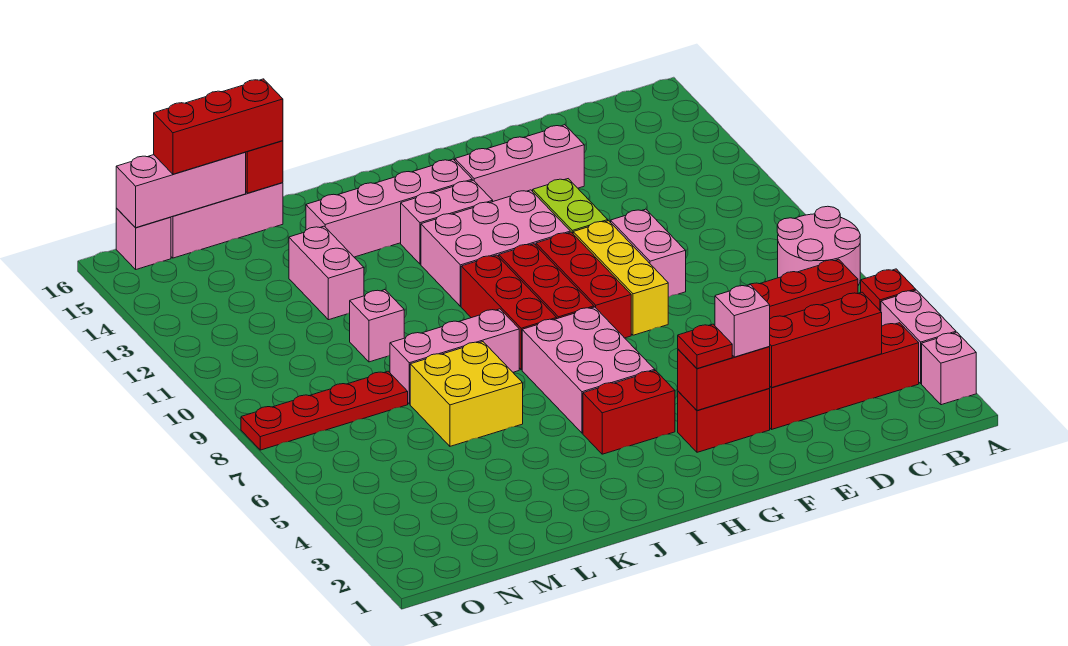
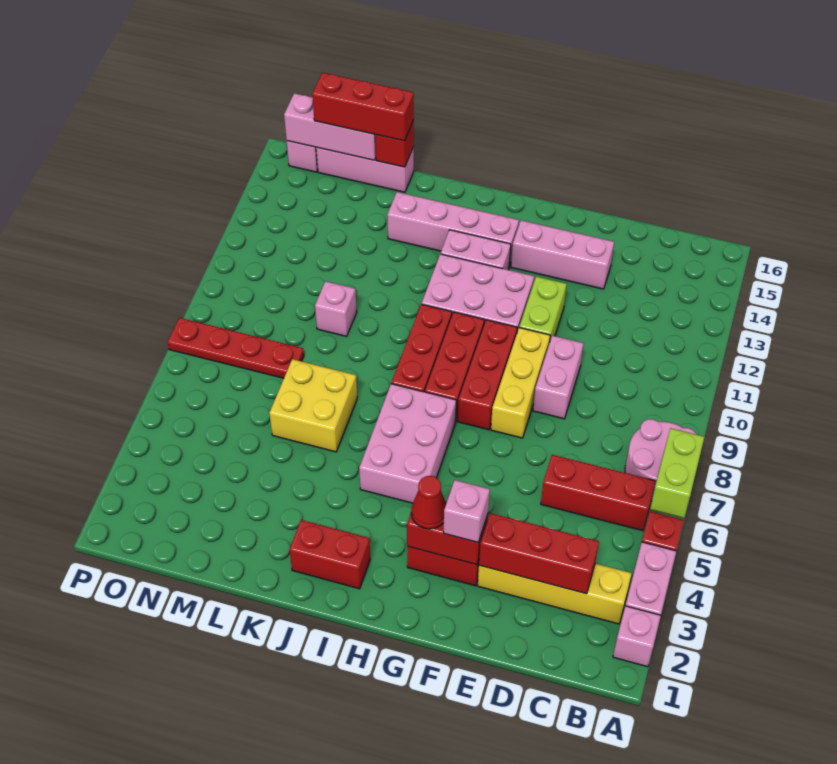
none -> lime 1x2 brick [650,428,704,518]
red 1x4 brick [770,323,919,429] -> yellow 1x4 brick [478,564,632,624]
red 1x1 plate [678,324,732,369] -> red 1x1 cone [411,476,446,529]
red 1x2 brick [583,370,675,454] -> red 1x2 brick moved to [289,520,370,589]
pink 1x3 brick [390,309,519,404] -> none
pink 1x2 brick [289,226,364,320] -> none

